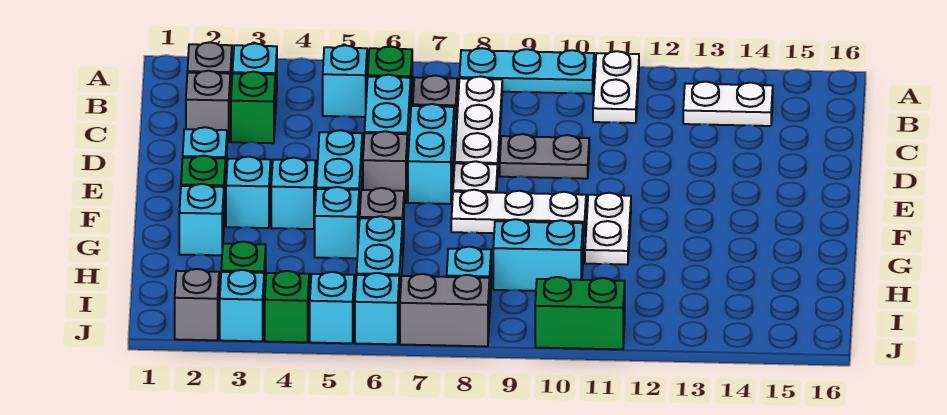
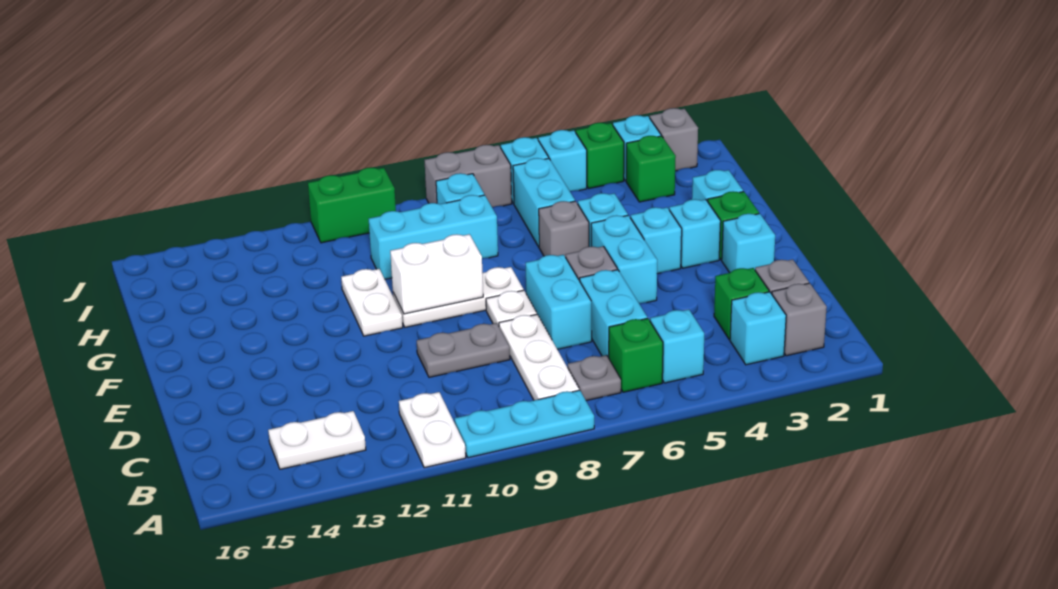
none -> white 1x2 brick [390,234,483,314]
cyan 1x2 brick [493,219,583,291] -> cyan 1x3 brick [369,195,498,279]

